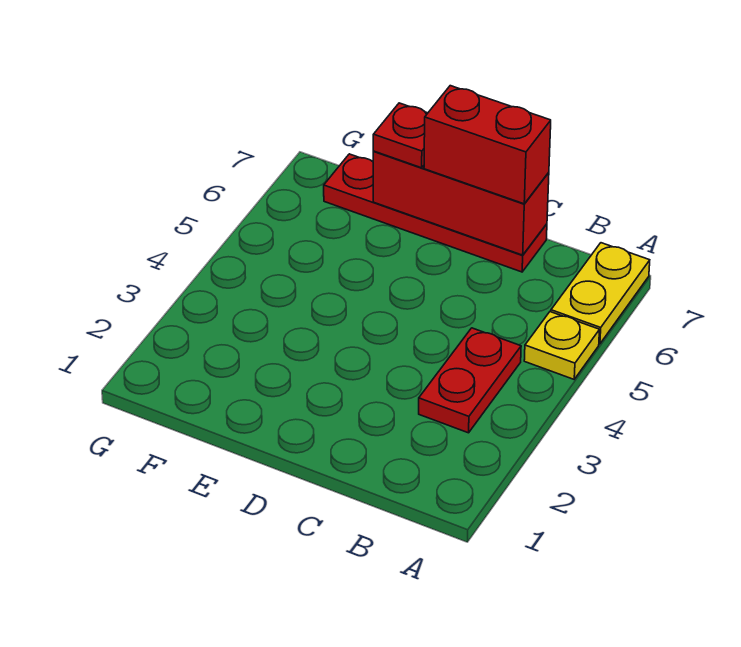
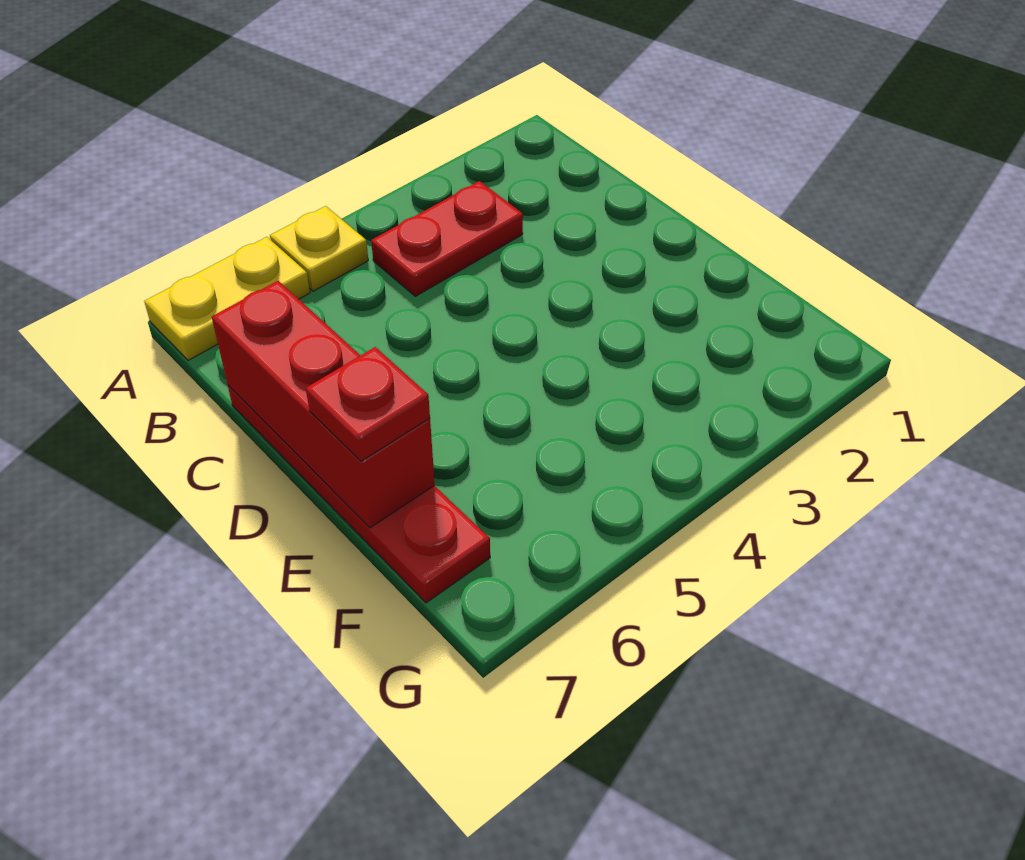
red 1x2 brick [424,86,551,204] -> none

